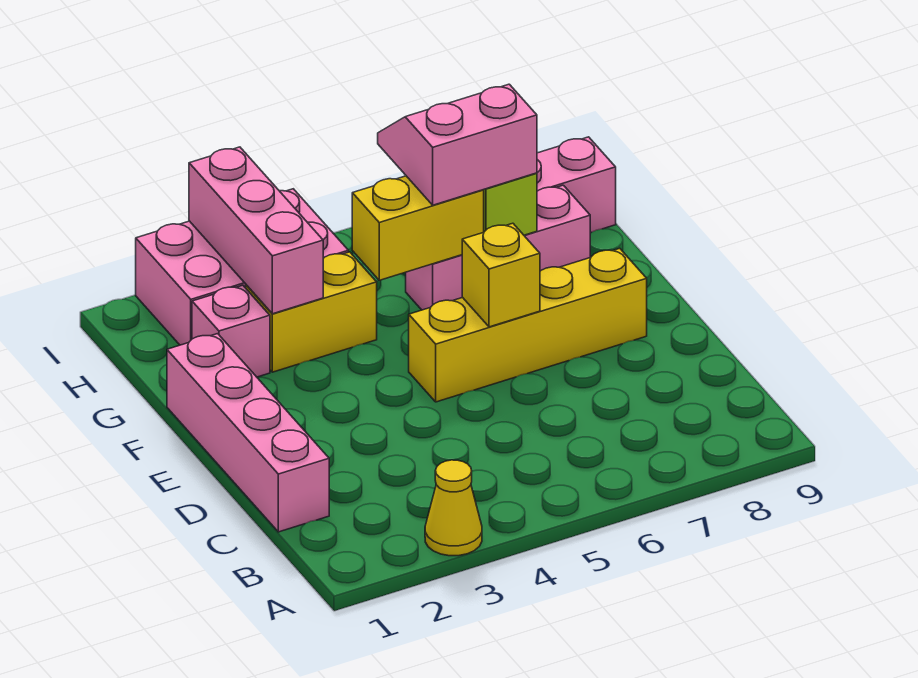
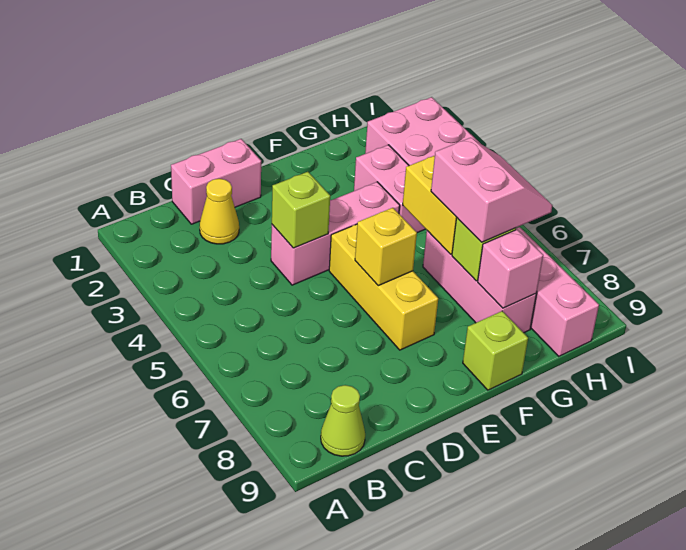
yellow 1x1 cone [425,460,482,556] -> yellow 1x1 cone moved to [200,179,239,244]
none -> lime 1x1 cone [321,385,365,456]
pink 1x4 brick [167,334,329,532] -> pink 1x2 brick [171,139,261,224]
none -> lime 1x1 brick [272,172,330,248]
yellow 1x4 brick [409,248,647,402] -> yellow 1x3 brick [329,224,438,350]
none -> lime 1x1 brick [463,311,528,390]
pink 1x1 brick [192,285,270,377] -> pink 1x1 brick moved to [478,230,543,308]
yellow 1x2 brick [246,252,377,372] -> pink 1x2 brick [354,145,425,233]
pink 1x3 brick [189,147,323,314] -> pink 1x3 brick moved to [271,182,400,285]

